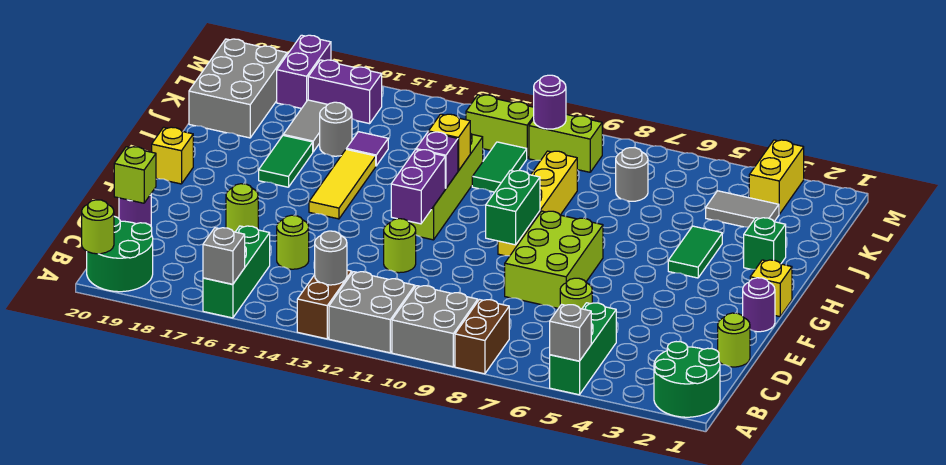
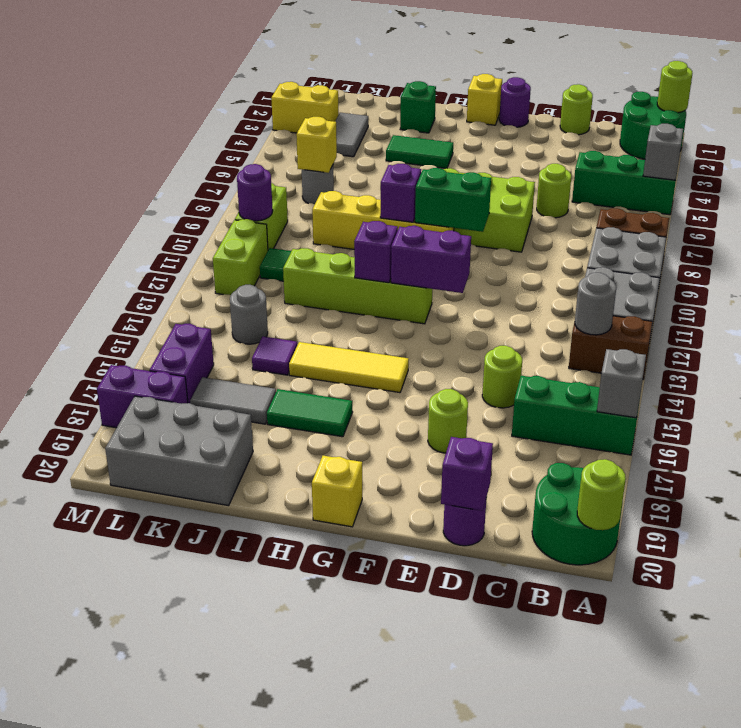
lime 1x1 brick [114,147,156,203] -> purple 1x1 brick [441,437,493,511]
lime 1x1 round brick [384,219,416,273] -> lime 1x1 round brick moved to [657,61,692,113]
none -> purple 1x1 brick [380,164,421,222]
yellow 1x1 brick [429,114,470,171] -> yellow 1x1 brick moved to [296,117,337,173]
grey 1x1 round brick [320,102,352,156] -> grey 1x1 round brick moved to [230,285,268,344]

